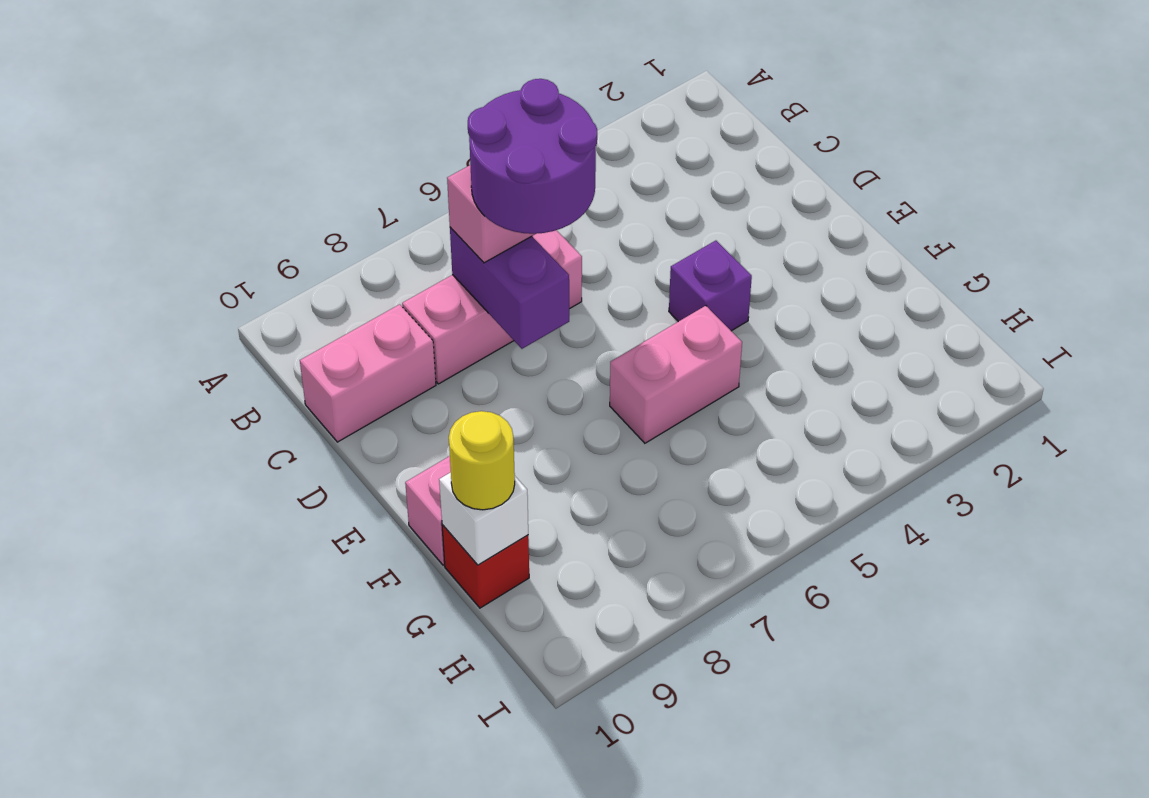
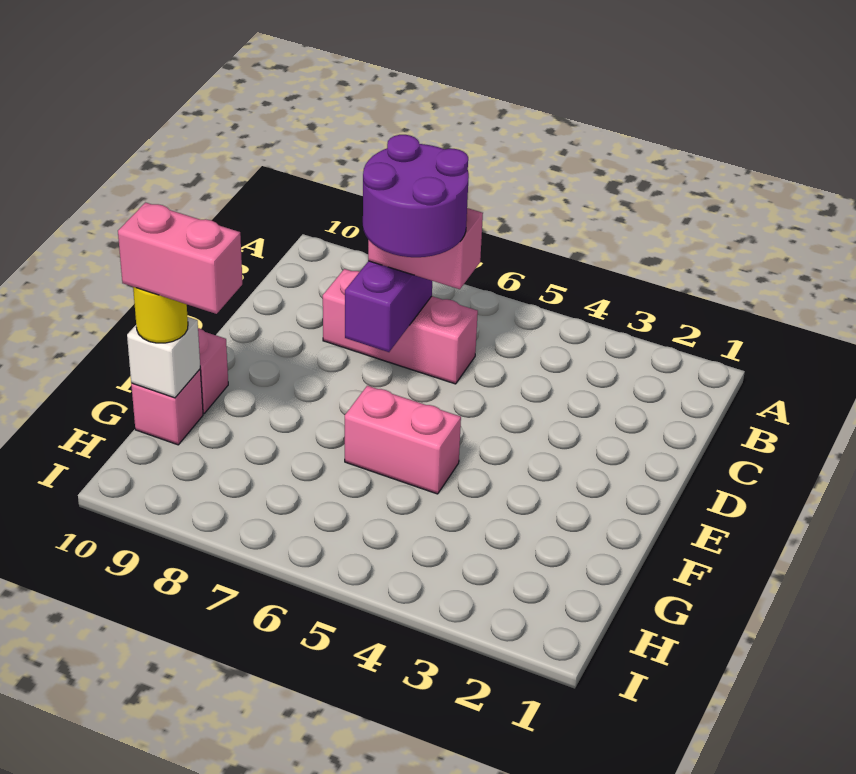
pink 1x2 brick [300,304,436,442] -> pink 1x2 brick moved to [118,203,242,314]
purple 1x1 brick [669,241,752,331] -> none
red 1x1 brick [442,525,529,608] -> pink 1x1 brick [131,369,203,445]

